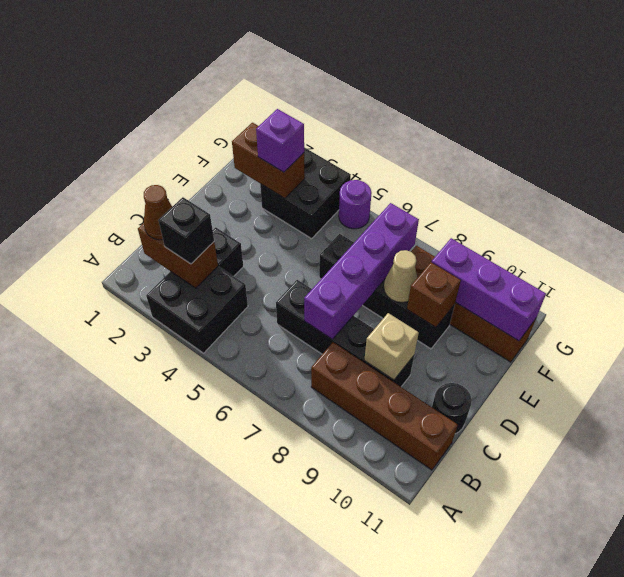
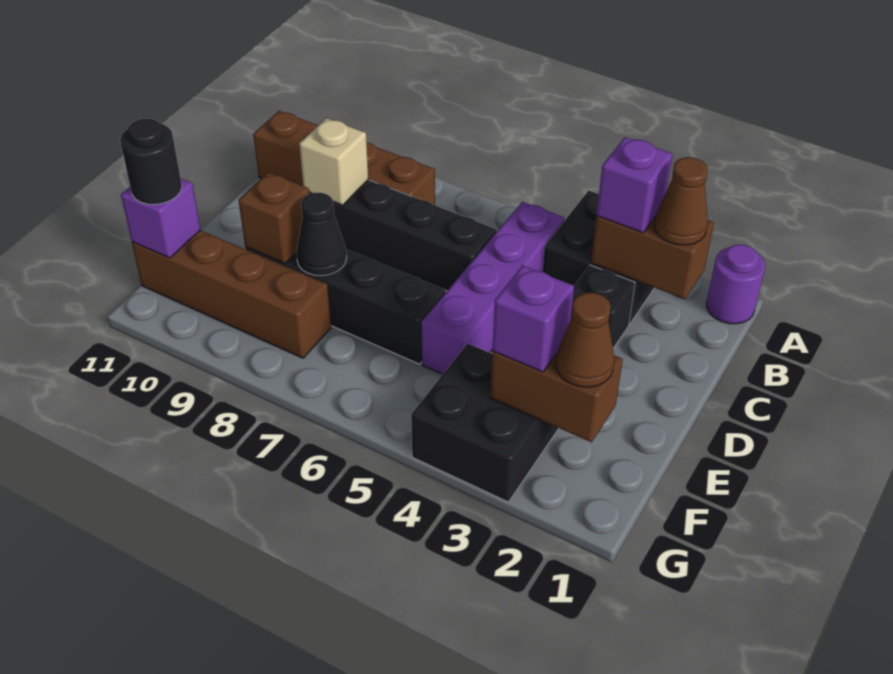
black 1x1 brick [158,197,214,264] -> purple 1x1 brick [596,137,672,233]
purple 1x4 brick [304,203,419,340] -> purple 1x4 brick moved to [421,202,564,374]
black 1x1 round brick [432,383,472,434] -> black 1x1 round brick moved to [120,119,182,204]
tan 1x1 cone [384,250,417,302] -> black 1x1 cone [296,193,347,276]
none -> brown 1x1 cone [556,293,614,387]
purple 1x3 brick [431,238,546,341] -> purple 1x1 brick [121,179,201,258]
purple 1x1 round brick [339,180,372,229] -> purple 1x1 round brick moved to [706,245,765,324]

